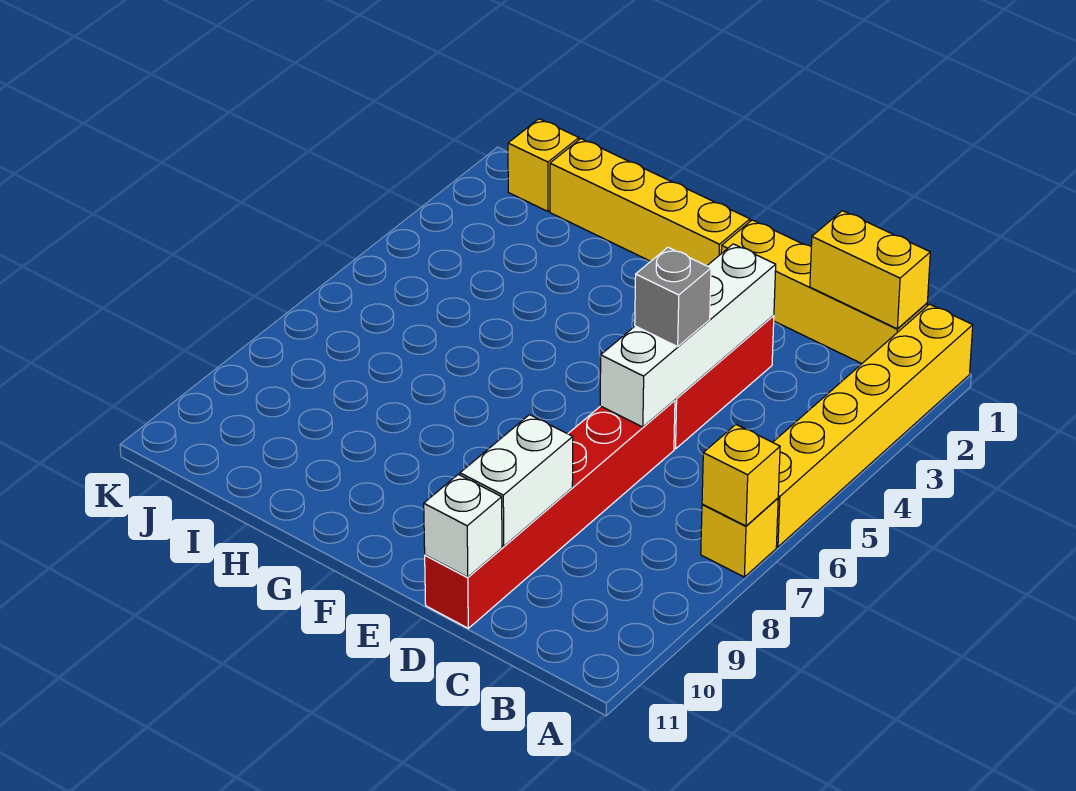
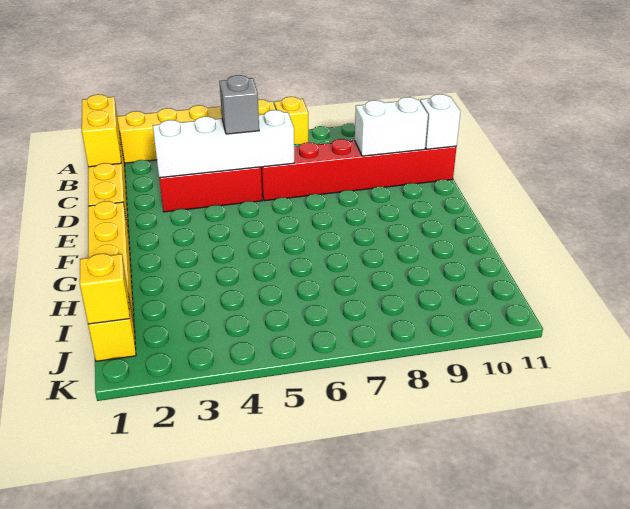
yellow 1x1 brick [702,425,780,526] -> yellow 1x1 brick moved to [80,254,130,324]

